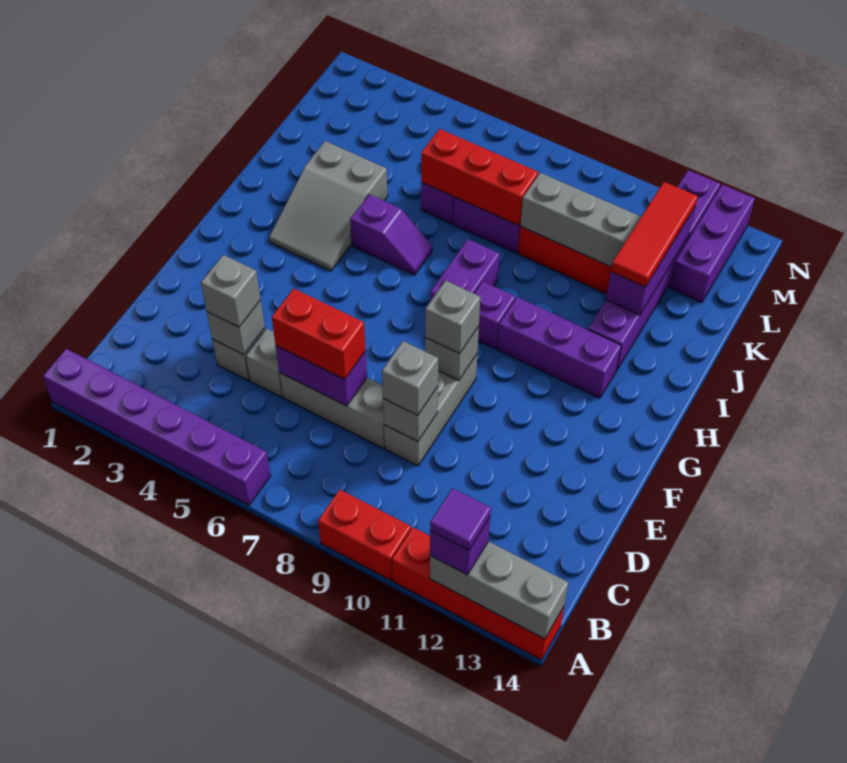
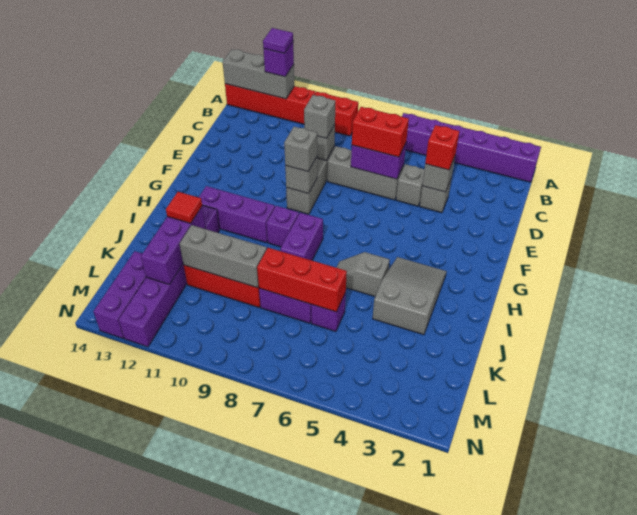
grey 1x1 brick [201,255,261,327] -> red 1x1 brick [425,125,459,170]
purple 1x2 slope [350,194,433,275] -> grey 1x2 slope [336,252,390,296]
red 1x3 tile [611,182,698,287] -> red 1x1 tile [166,192,202,223]

